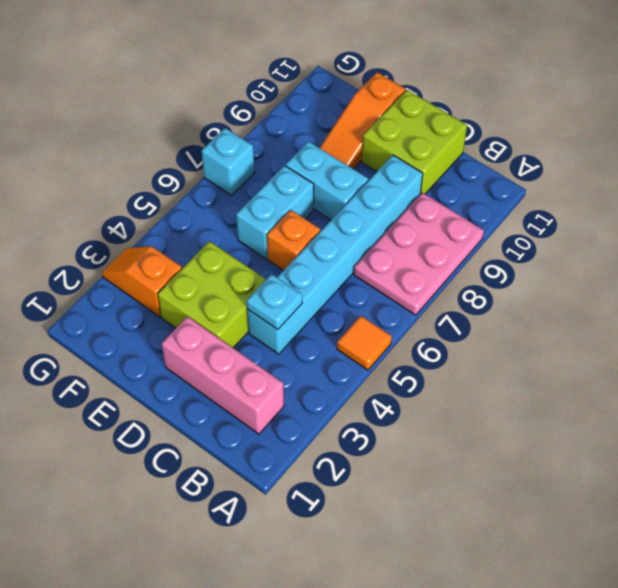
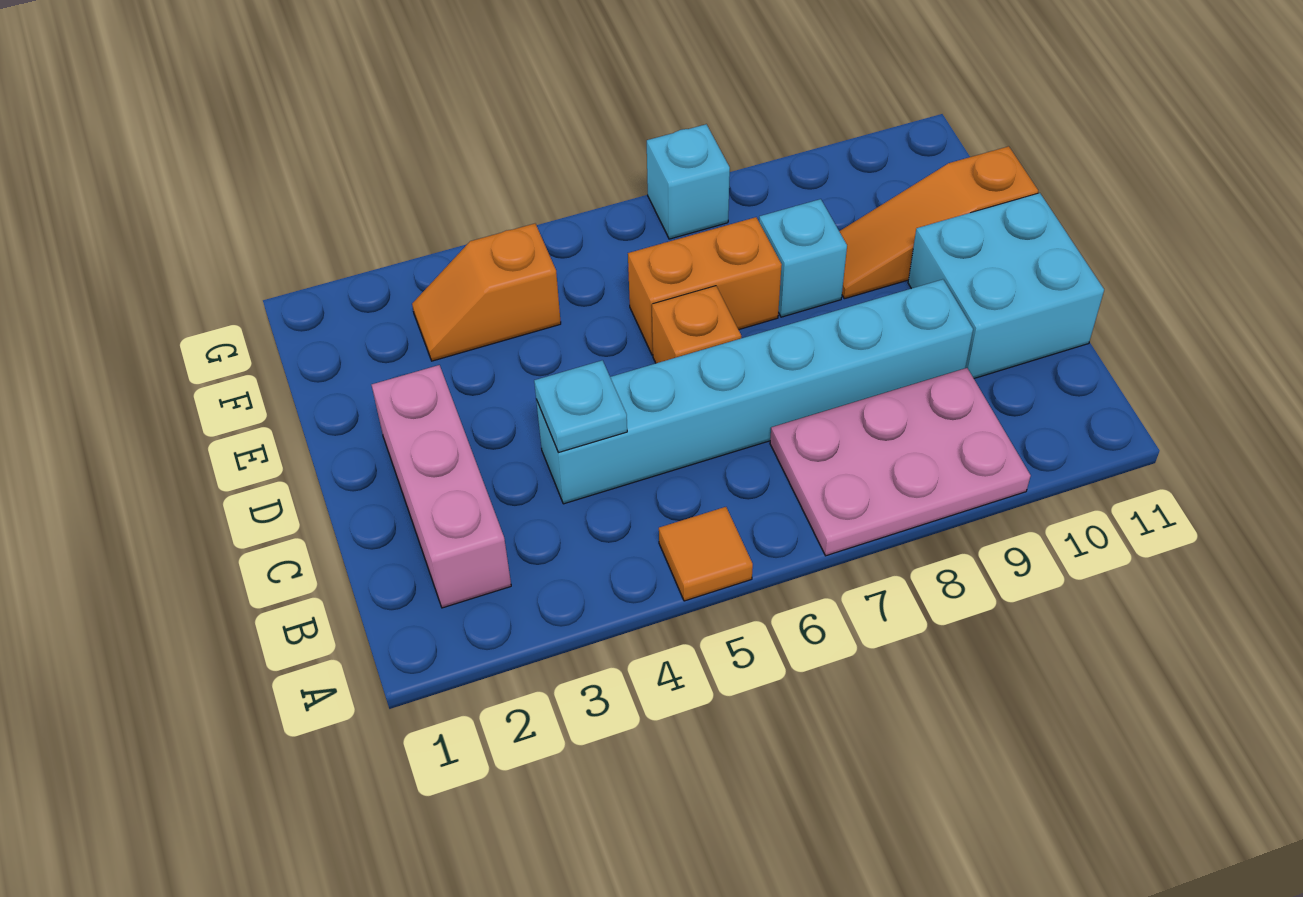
lime 2x2 brick [362,90,467,194] -> cyan 2x2 brick [908,193,1104,378]
lime 2x2 brick [158,241,266,348] -> none
cyan 1x2 brick [286,141,368,220] -> cyan 1x1 brick [759,199,847,317]
cyan 1x2 brick [236,166,314,259] -> orange 1x2 brick [628,217,782,355]
orange 1x2 slope [102,246,182,317] -> orange 1x2 slope turned to [412,224,561,361]

